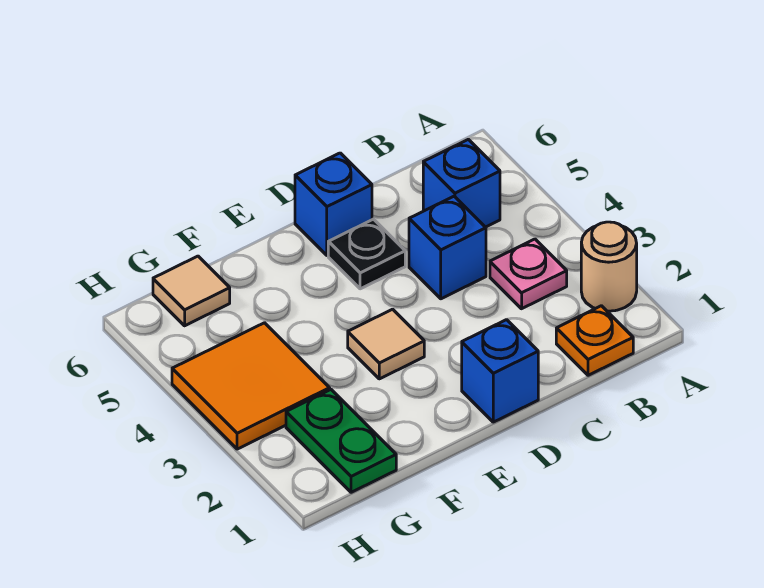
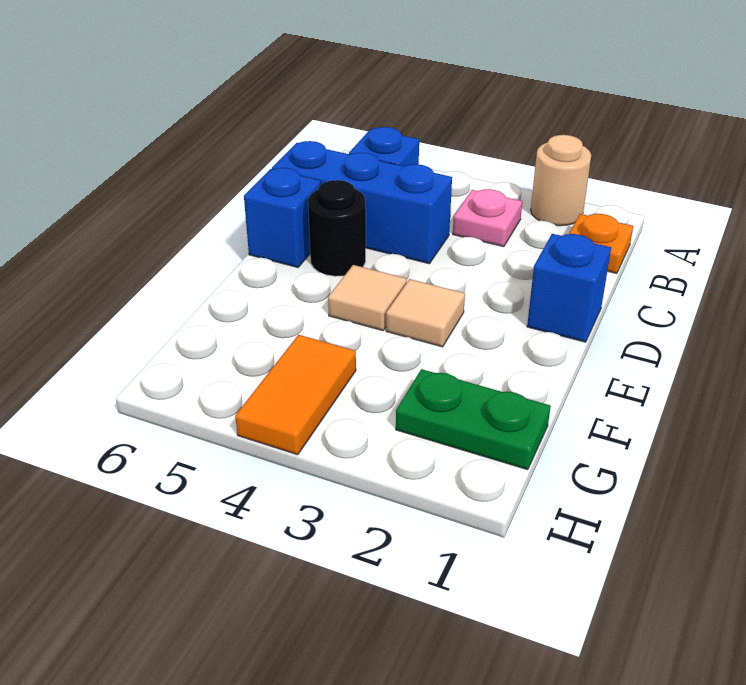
blue 1x1 brick [409,196,486,299] -> blue 1x3 brick [272,141,452,264]
black 1x1 plate [328,219,405,289] -> black 1x1 round brick [308,180,366,276]
orange 2x2 tile [172,323,330,449] -> orange 1x2 tile [235,335,356,455]
tan 1x1 tile [153,256,230,326] -> tan 1x1 tile moved to [328,265,407,331]

